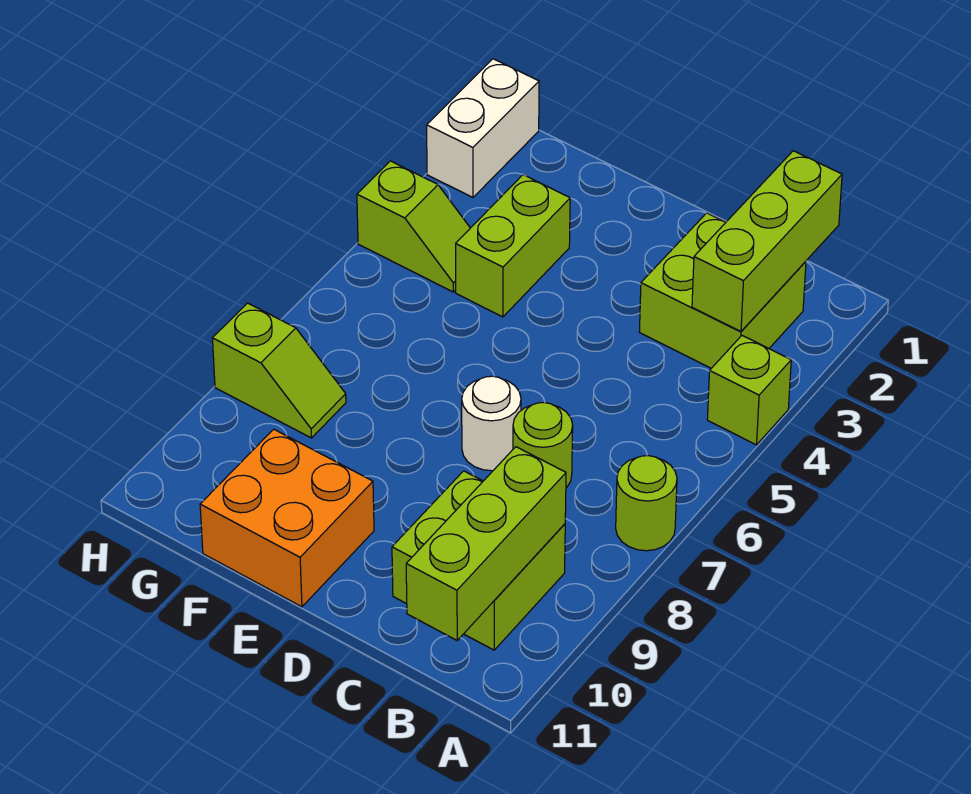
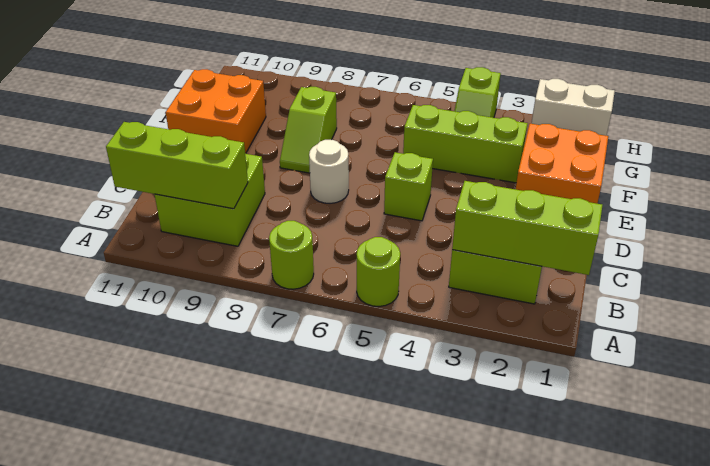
lime 1x1 brick [707,336,791,445] -> lime 1x1 brick moved to [384,152,433,221]
lime 1x1 round brick [513,403,573,488] -> lime 1x1 round brick moved to [357,237,400,306]
none -> orange 2x2 brick [516,124,608,204]
lime 1x2 brick [456,175,570,317] -> lime 1x3 brick [403,105,528,183]
lime 1x2 slope [213,303,346,438] -> lime 1x2 slope moved to [280,87,337,173]

